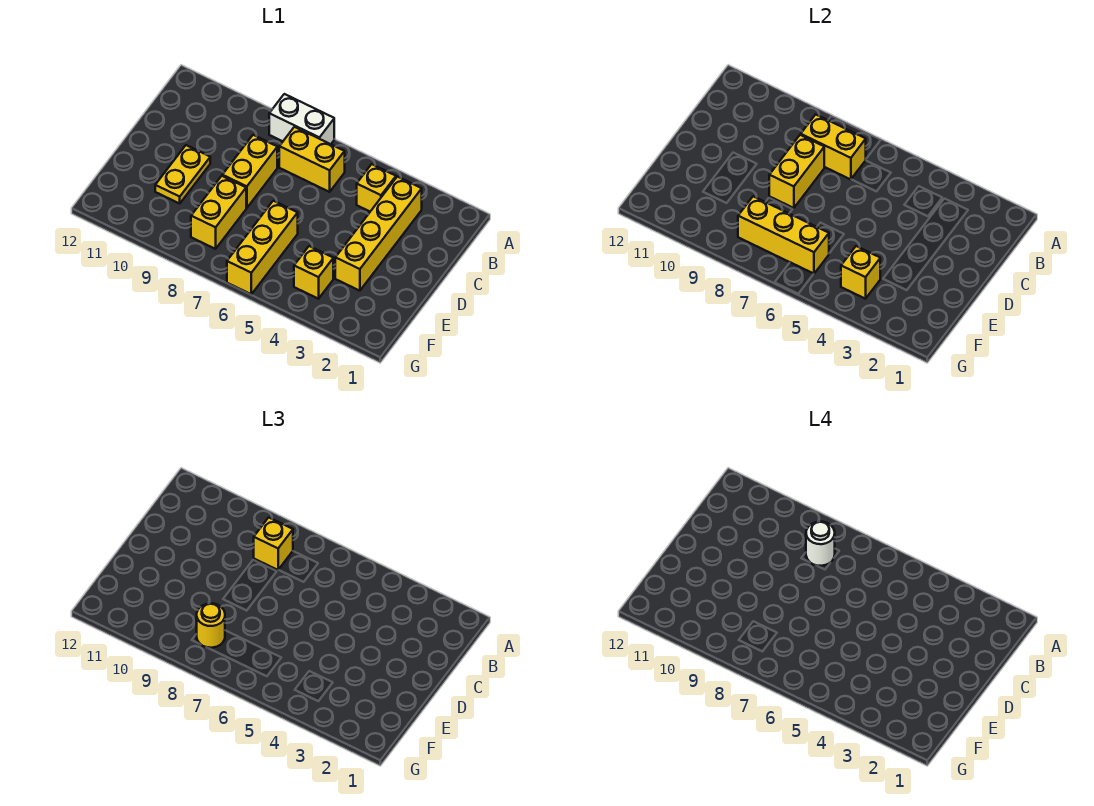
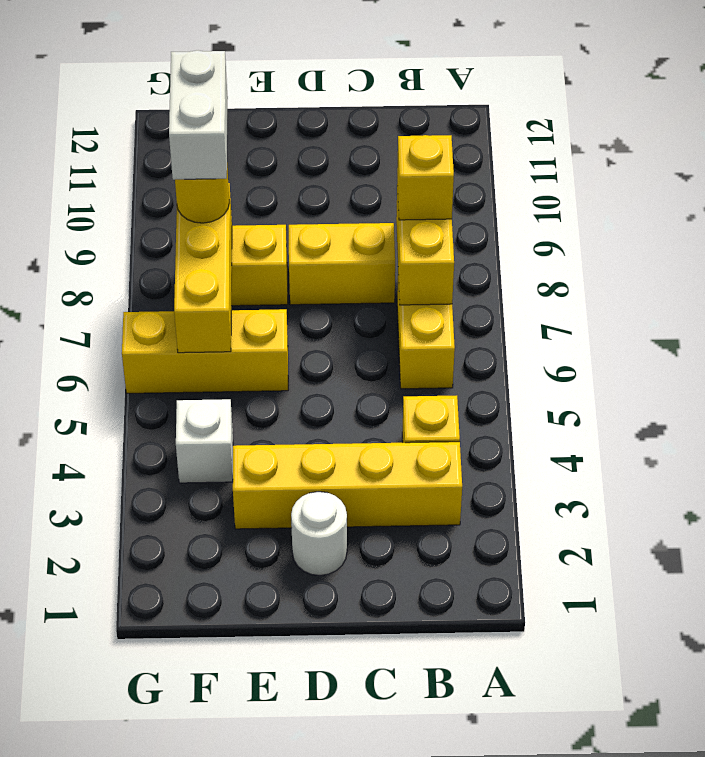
white 1x2 brick [269,94,334,144] -> white 1x2 brick moved to [169,50,228,180]
white 1x1 round brick [806,522,835,566] -> white 1x1 round brick moved to [291,492,347,575]
yellow 1x2 brick [769,135,824,208] -> none
yellow 1x2 plate [155,145,210,203] -> none
yellow 1x1 brick [294,246,333,299] -> white 1x1 brick [176,399,233,483]
yellow 1x1 brick [841,246,880,299] -> none

